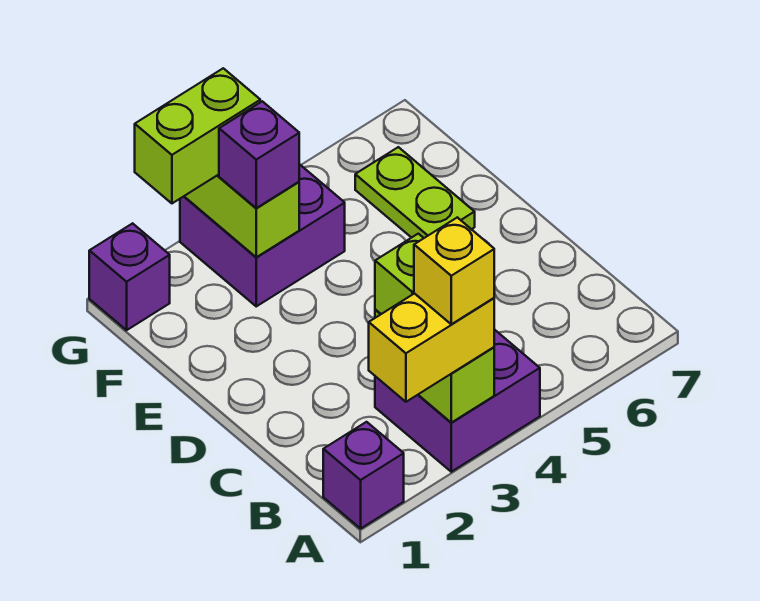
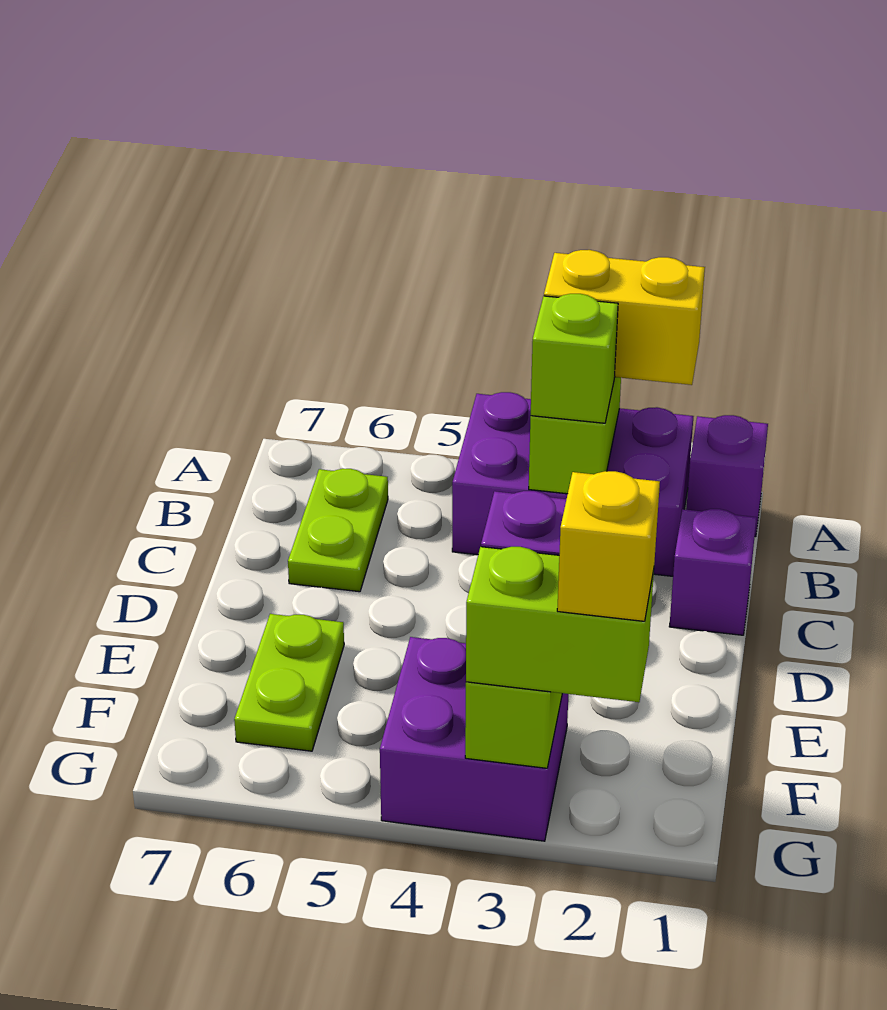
purple 2x2 brick [375,329,540,472] -> purple 2x3 brick [452,392,693,576]
yellow 1x1 brick [414,217,494,324] -> yellow 1x1 brick moved to [557,471,660,621]
none -> lime 1x2 plate [288,469,388,592]
purple 1x1 brick [89,223,170,330] -> purple 1x1 brick moved to [669,509,756,635]

